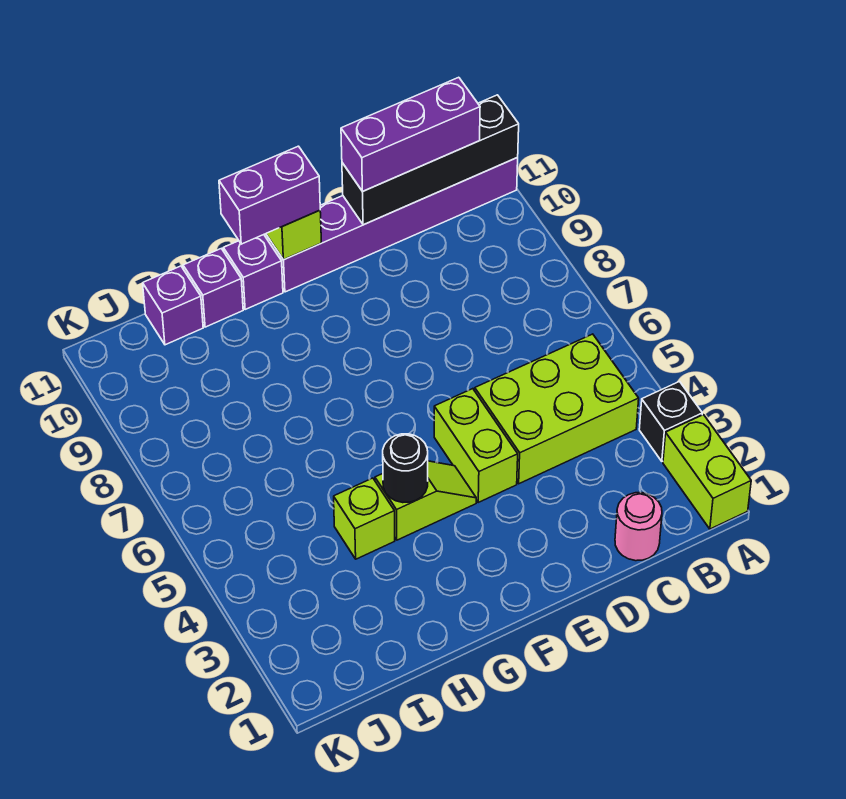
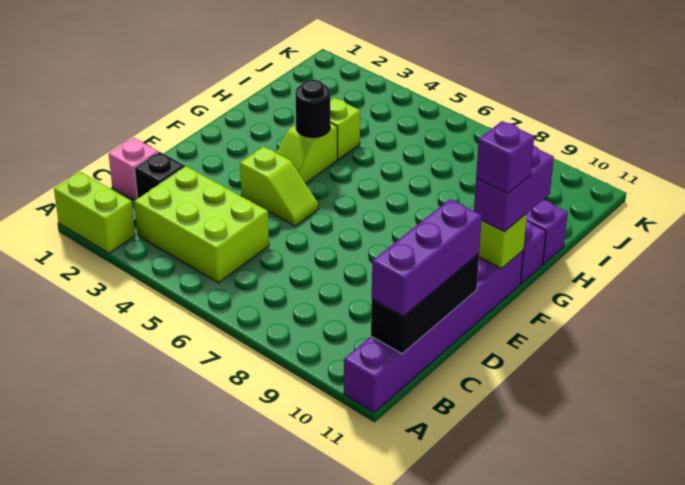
black 1x1 brick [639,382,702,461] -> black 1x1 brick moved to [135,152,185,198]
black 1x4 brick [342,95,519,225] -> black 1x3 brick [371,254,479,354]
lime 2x3 brick [475,334,639,484] -> lime 2x3 brick turned to [134,166,269,283]
pink 1x1 round brick [615,493,662,561] -> pink 1x1 brick [109,138,158,201]
lime 1x2 brick [434,389,518,502] -> lime 1x2 slope [240,146,318,226]
purple 1x1 brick [143,266,203,345] -> purple 1x1 brick moved to [476,121,534,194]

